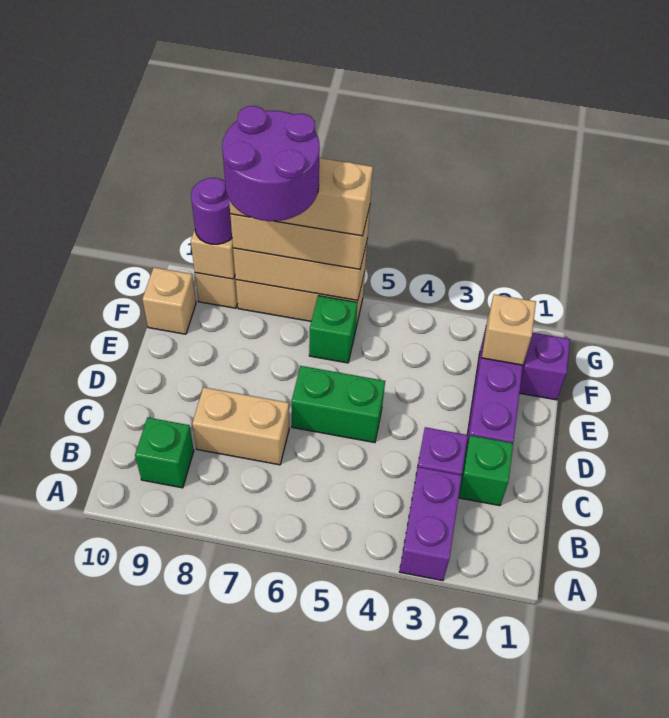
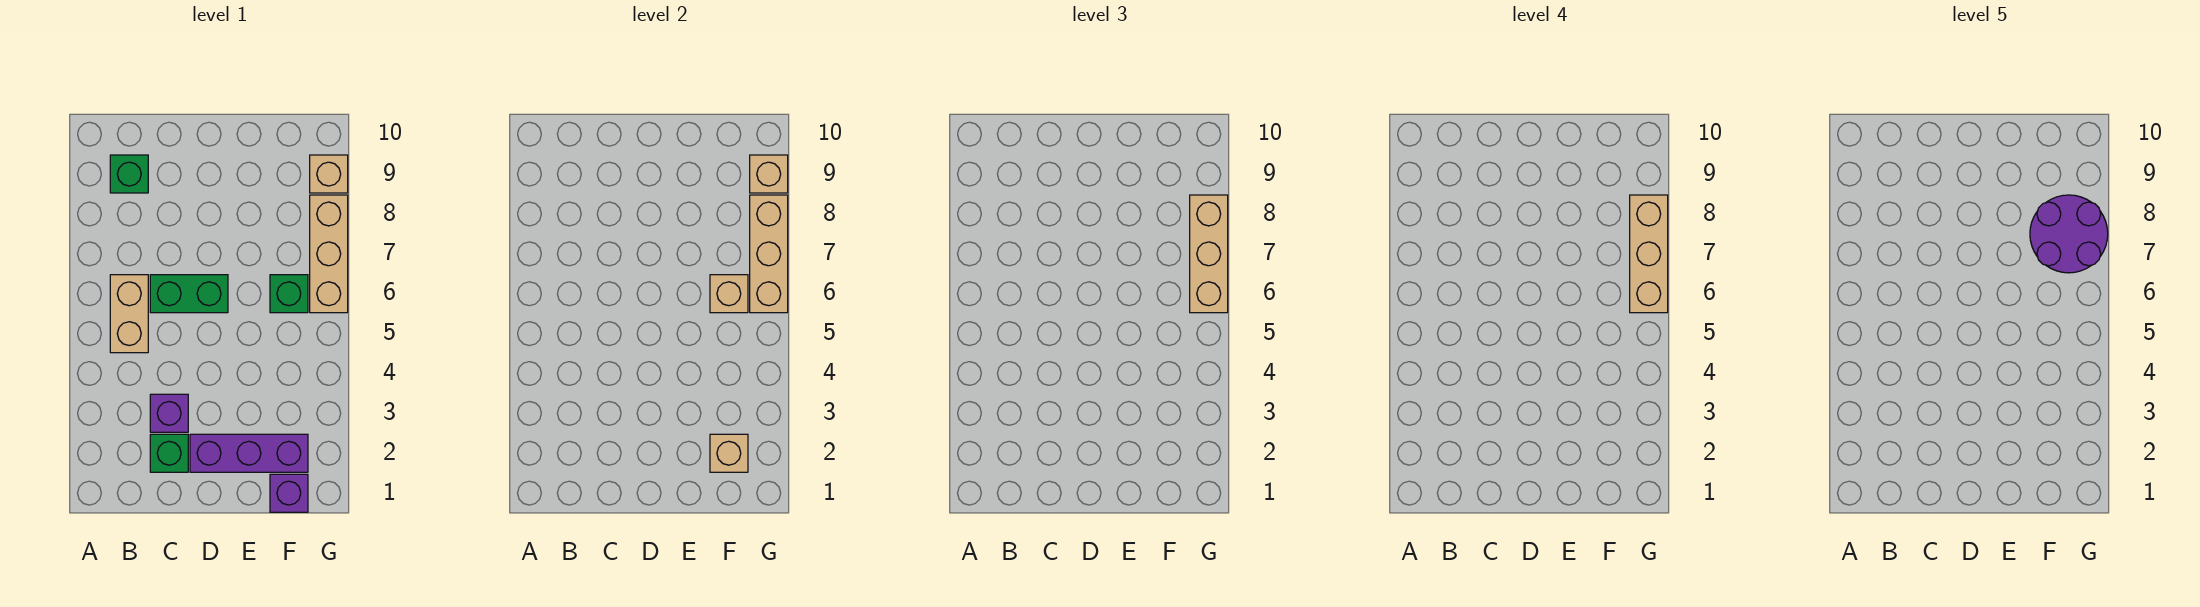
purple 1x2 brick [399,467,462,581] -> none
tan 1x2 brick [192,387,289,465] -> tan 1x2 brick moved to [110,275,148,353]
green 1x2 brick [291,366,385,443] -> green 1x2 brick turned to [150,275,228,313]
tan 1x1 brick [142,267,196,334] -> tan 1x1 brick moved to [710,275,748,313]
purple 1x1 round brick [191,178,232,244] -> none

